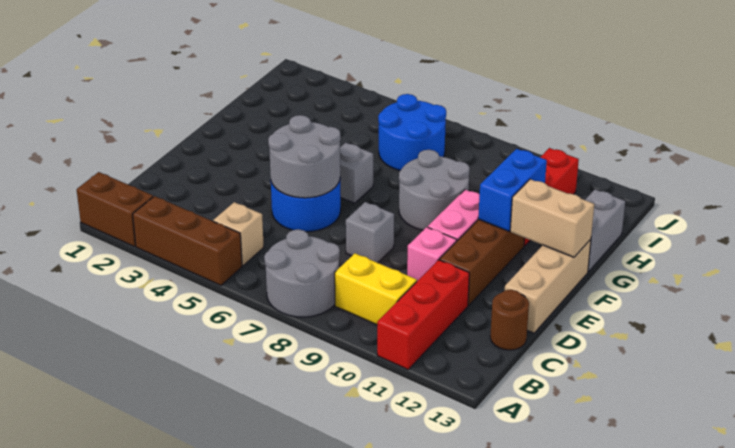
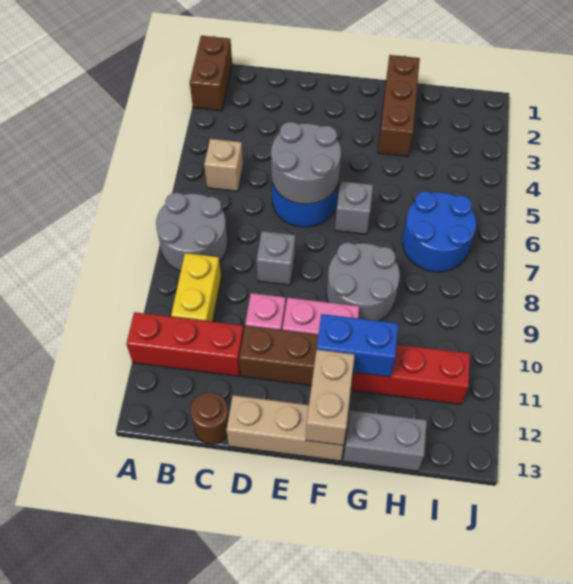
brown 1x3 brick [133,196,242,285] -> brown 1x3 brick moved to [378,55,420,157]

